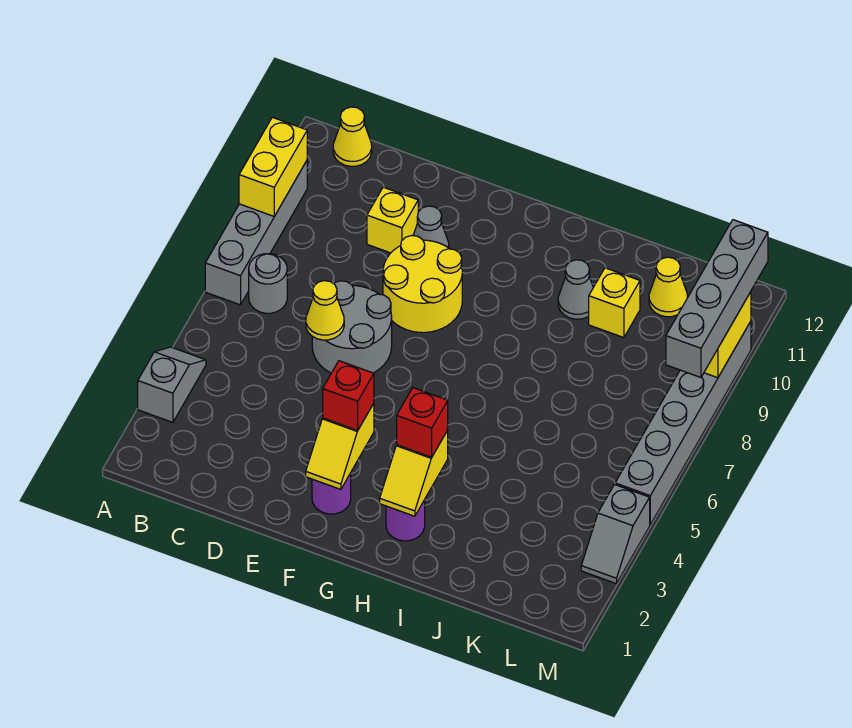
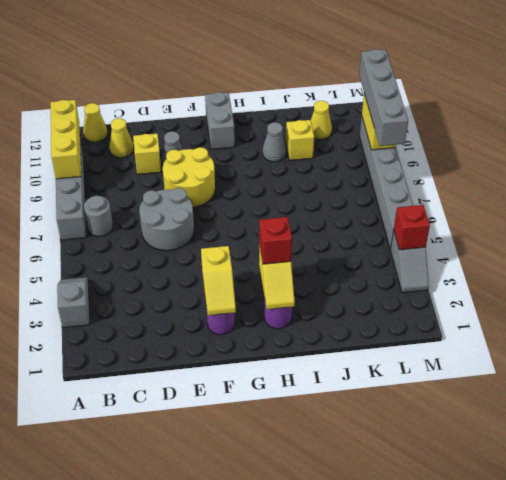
yellow 1x2 brick [239,117,307,216] -> yellow 1x3 brick [51,100,81,179]
yellow 1x1 cone [306,281,344,340] -> yellow 1x1 cone moved to [109,118,134,158]
red 1x1 brick [323,361,374,430] -> red 1x1 brick moved to [394,205,430,250]
none -> grey 1x2 brick [205,92,235,149]

